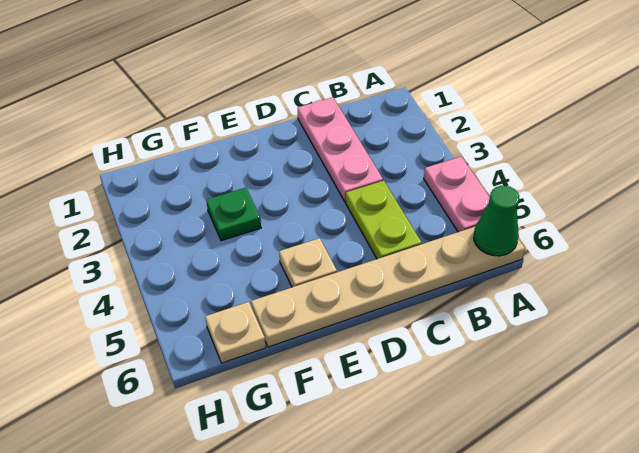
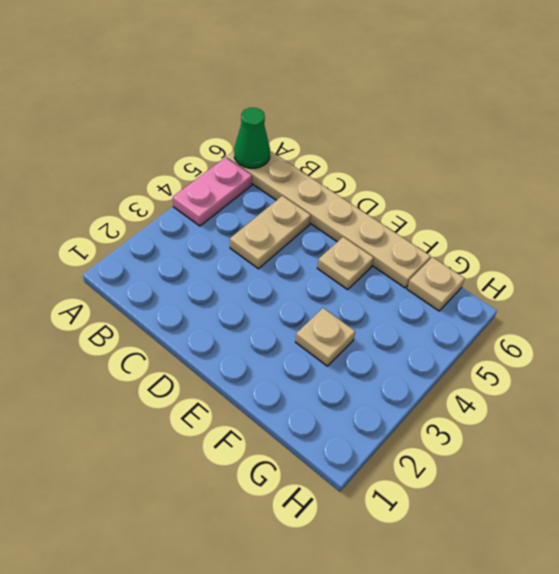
pink 1x3 plate [298,97,383,202] -> none
lime 1x2 plate [346,181,422,259] -> tan 1x2 plate [230,196,311,269]
green 1x1 plate [206,188,261,241] -> tan 1x1 plate [296,308,355,366]

